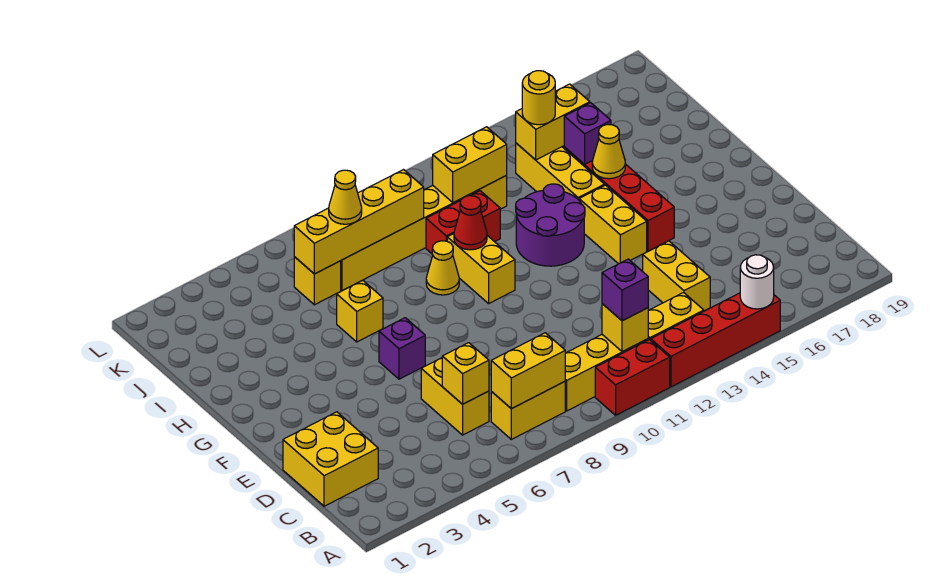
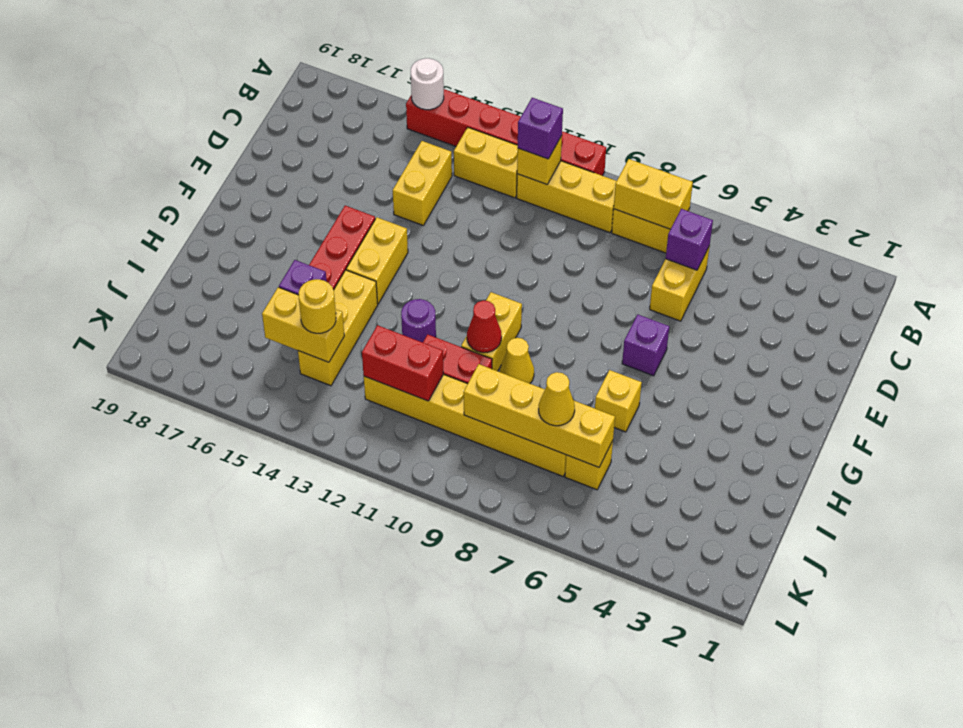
yellow 2x2 brick [283,412,378,506] -> none
yellow 1x1 brick [442,343,489,404] -> purple 1x1 brick [666,209,713,270]
purple 2x2 round brick [516,184,585,266] -> purple 1x1 round brick [401,299,436,342]
yellow 1x1 cone [592,124,625,179] -> none
yellow 1x2 brick [433,127,507,203] -> red 1x2 brick [362,325,443,401]

